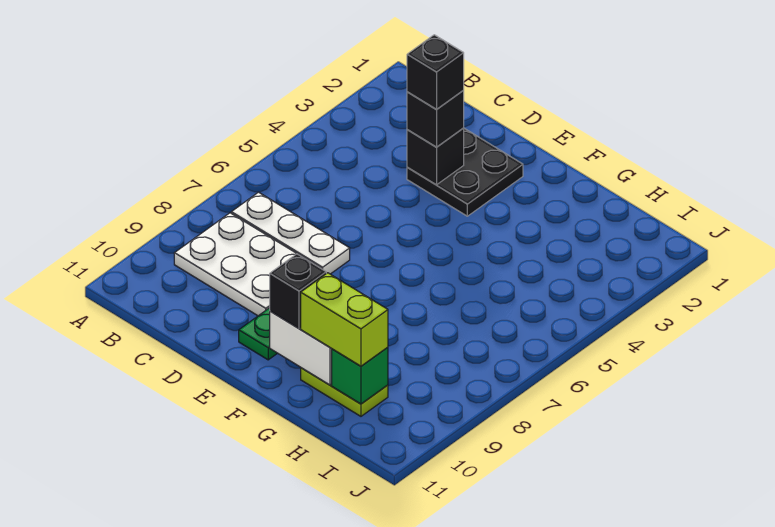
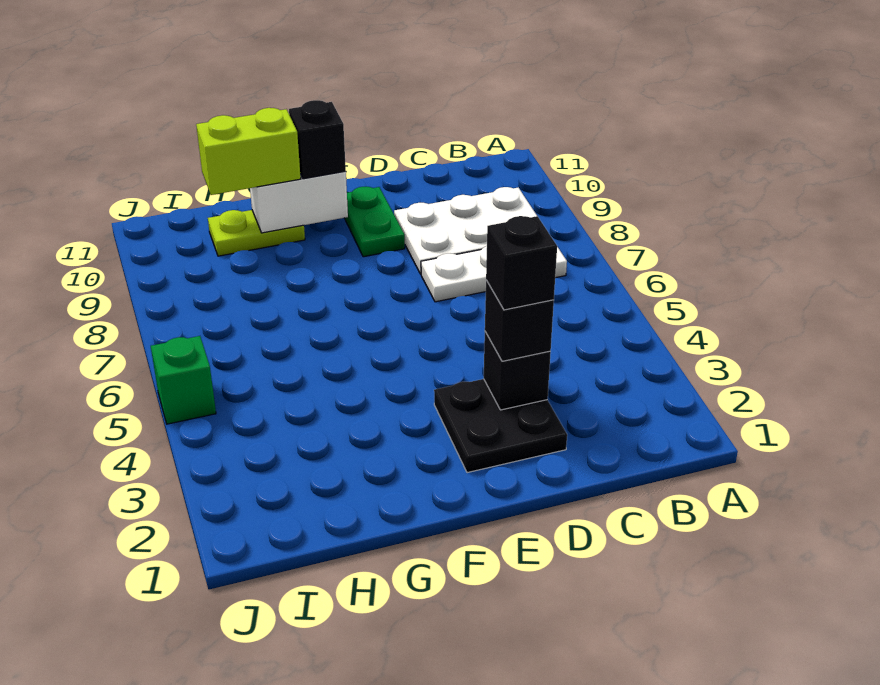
green 1x1 brick [332,347,388,404] -> green 1x1 brick moved to [151,336,216,424]

